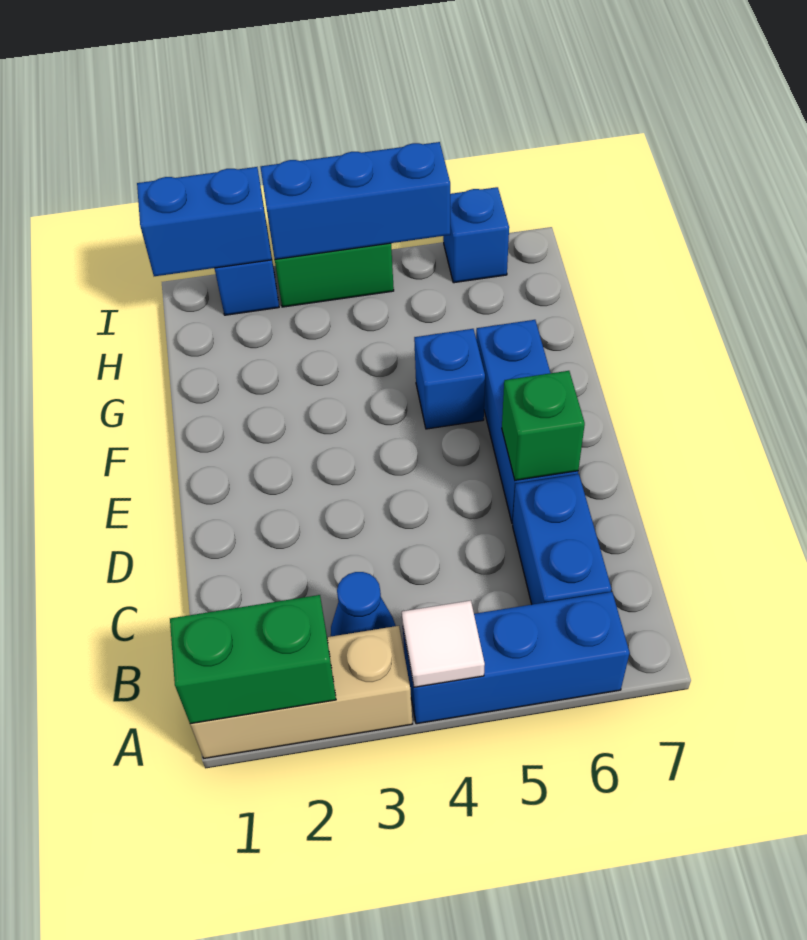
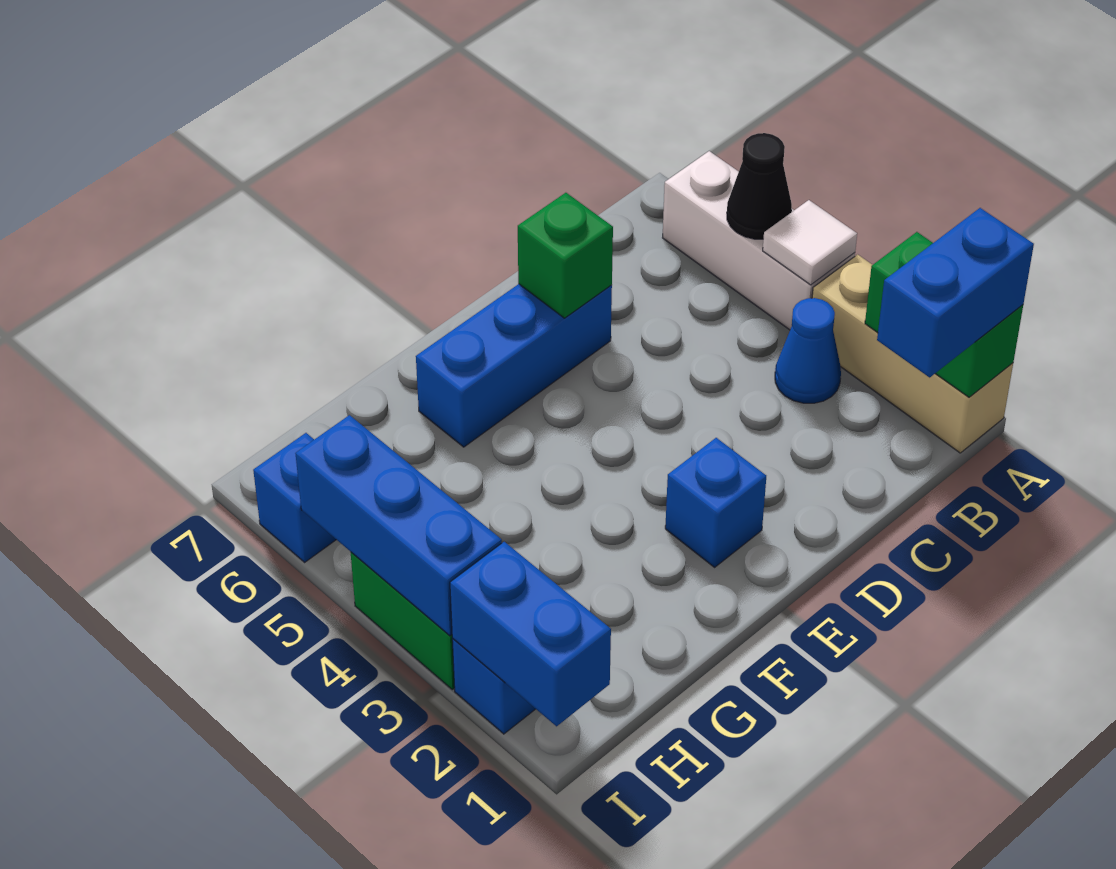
blue 1x3 brick [403,592,630,724] -> white 1x3 brick [663,151,855,330]
none -> black 1x1 cone [727,133,792,239]
blue 1x2 brick [513,474,611,604] -> blue 1x2 brick moved to [877,208,1034,377]
blue 1x1 brick [414,329,485,429] -> blue 1x1 brick moved to [665,438,766,567]

